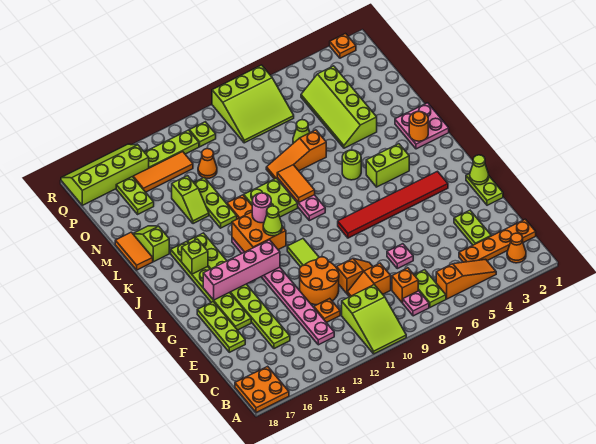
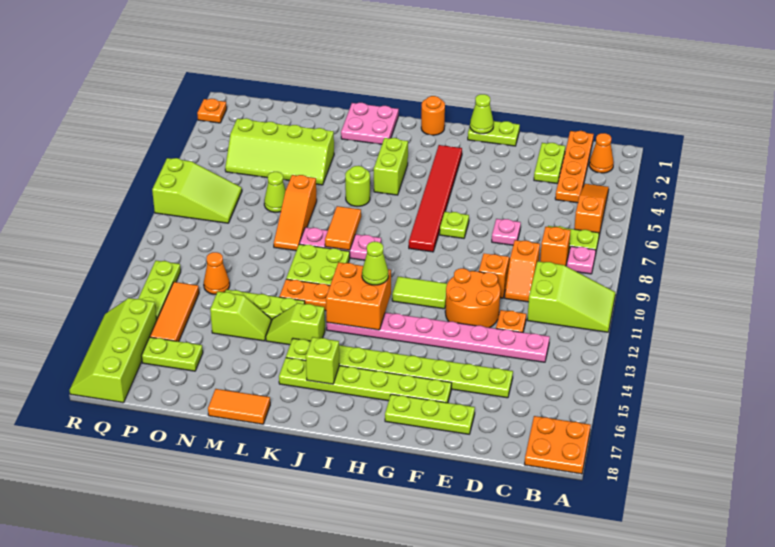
lime 1x2 plate [454,210,491,245] -> lime 1x2 plate turned to [534,143,565,184]
pink 1x4 brick [203,240,280,300] -> none
pink 1x1 round brick [252,193,271,223] -> none
orange 1x1 round brick [409,112,428,141] -> orange 1x1 round brick moved to [421,96,445,135]
orange 1x2 tile [277,165,315,203] -> orange 1x2 tile turned to [325,206,361,250]
lime 1x2 slope [133,226,169,262] -> lime 1x2 slope moved to [266,303,325,345]
lime 3x3 slope [212,65,294,143] -> lime 2x3 slope [152,158,242,223]
lime 1x1 plate [189,122,216,147] -> lime 1x1 plate moved to [440,212,469,238]

